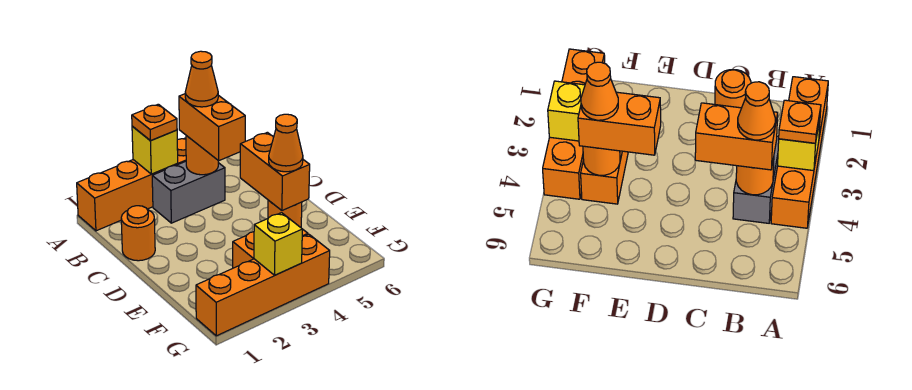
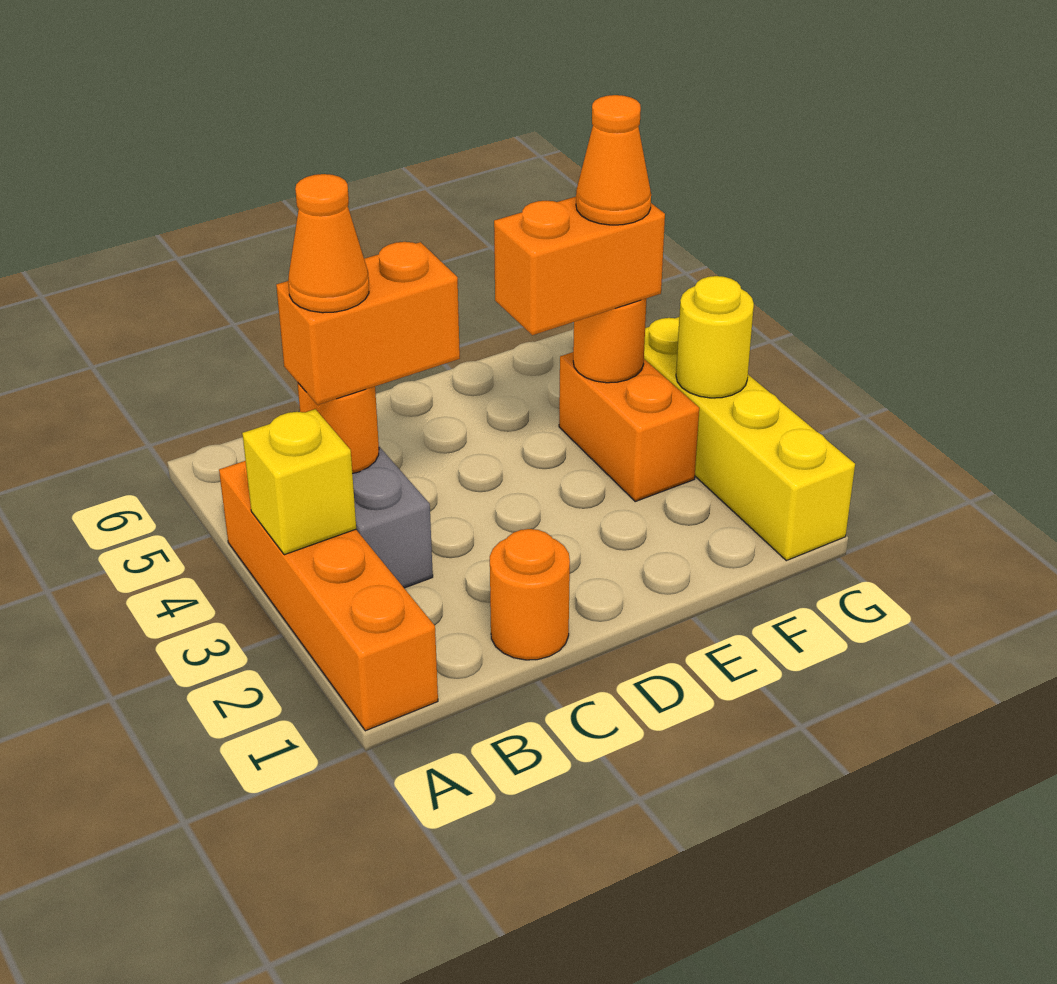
orange 1x1 plate [132,104,177,141] -> none
orange 1x4 brick [196,234,330,336] -> yellow 1x4 brick [644,317,855,561]
yellow 1x1 brick [254,213,302,275] -> yellow 1x1 round brick [676,276,754,398]

